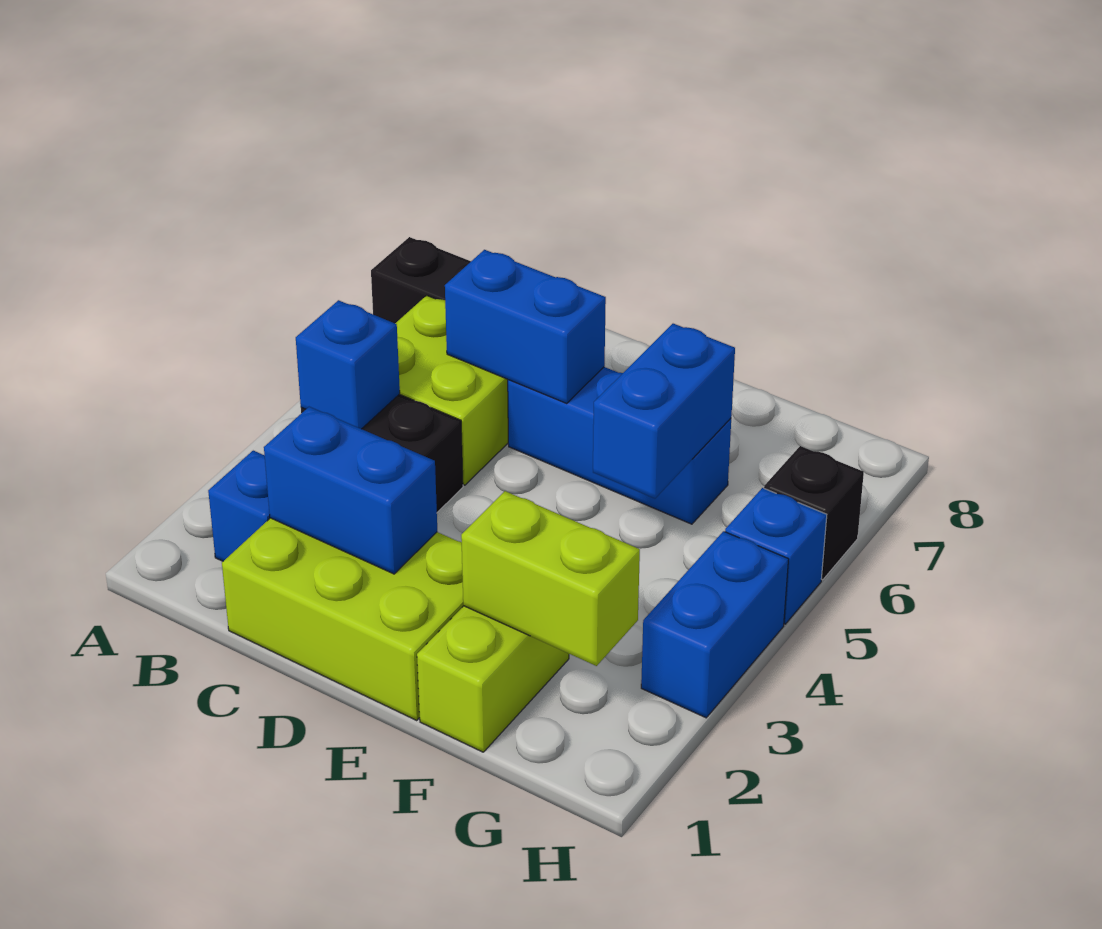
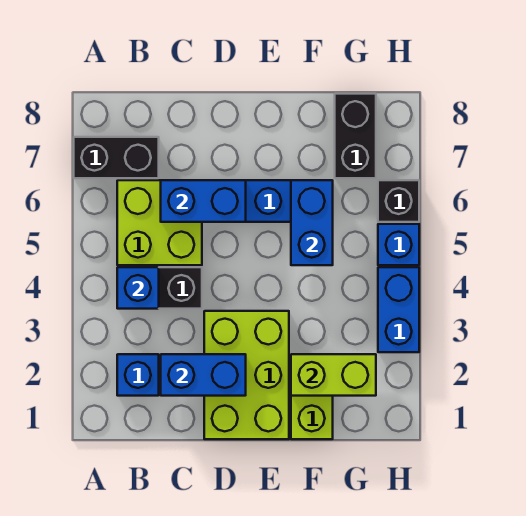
lime 2x3 brick [222,518,463,720] -> lime 2x3 brick turned to [204,311,289,439]
none -> black 1x2 brick [335,94,376,178]

